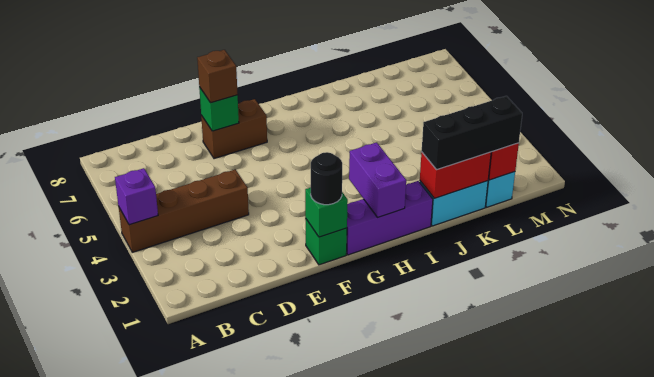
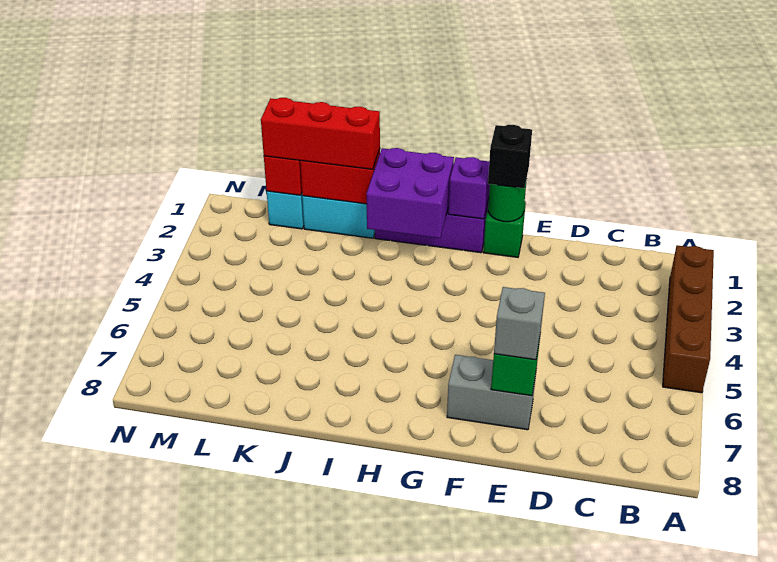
brown 1x4 brick [119,169,249,252] -> brown 1x4 brick turned to [663,245,714,393]
purple 1x1 brick [115,168,158,225] -> purple 1x1 brick moved to [448,157,490,219]
brown 1x2 brick [201,99,267,159] -> grey 1x2 brick [447,355,536,430]
brown 1x1 brick [197,50,238,103] -> grey 1x1 brick [494,287,545,360]
green 1x1 brick [305,188,348,237] -> green 1x1 round brick [488,179,527,222]
black 1x1 round brick [311,152,342,205] -> black 1x1 brick [488,125,532,188]
purple 1x2 brick [349,142,406,218] -> purple 2x2 brick [366,148,454,238]
black 1x3 brick [422,96,522,170] -> red 1x3 brick [261,98,380,169]

